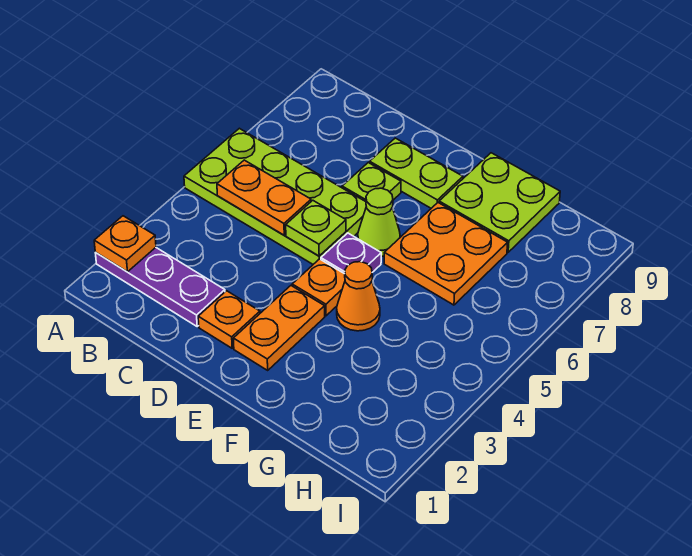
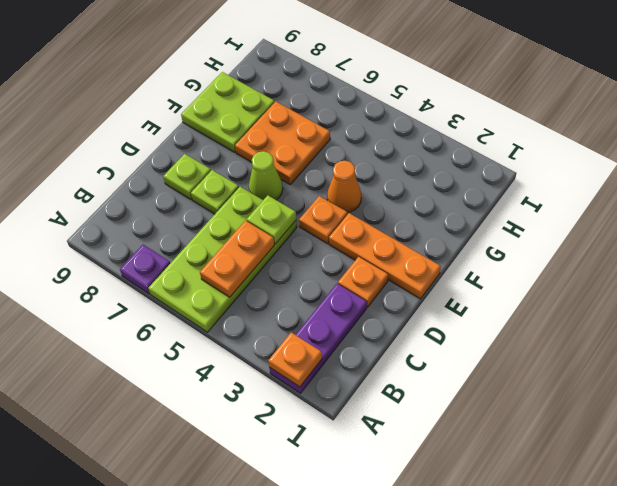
lime 1x2 plate [370,138,463,208] -> lime 1x1 plate [163,154,211,199]
orange 1x2 plate [233,286,325,370] -> orange 1x3 plate [329,213,441,299]
purple 1x1 plate [321,233,381,274] -> purple 1x1 plate moved to [120,245,170,294]

